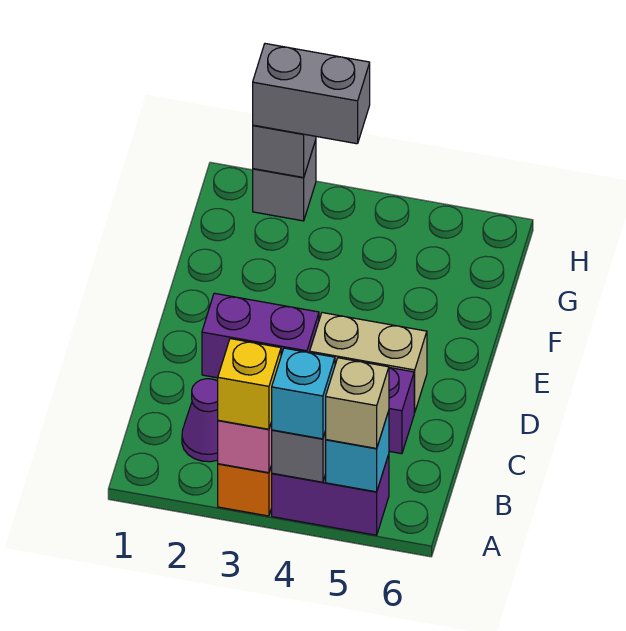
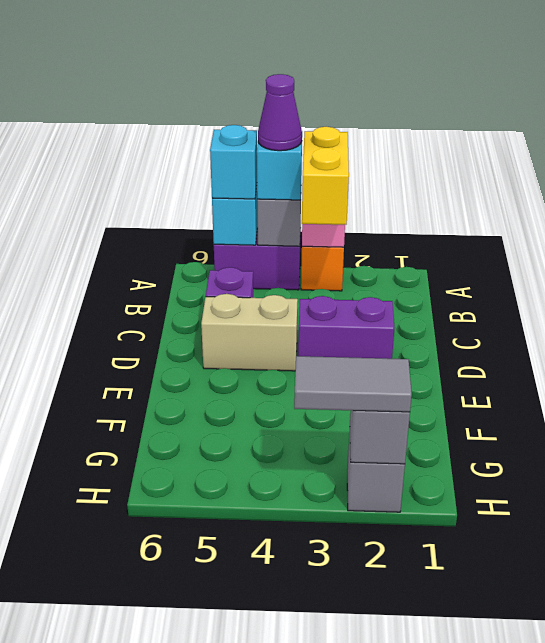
yellow 1x1 brick [218,339,281,429] -> yellow 1x2 brick [302,127,349,225]
tan 1x1 brick [326,358,389,448] -> cyan 1x1 brick [210,125,257,199]
purple 1x1 cone [182,379,218,462] -> purple 1x1 cone moved to [258,74,302,151]
grey 1x2 brick [253,44,370,144] -> grey 1x2 tile [294,356,412,412]

